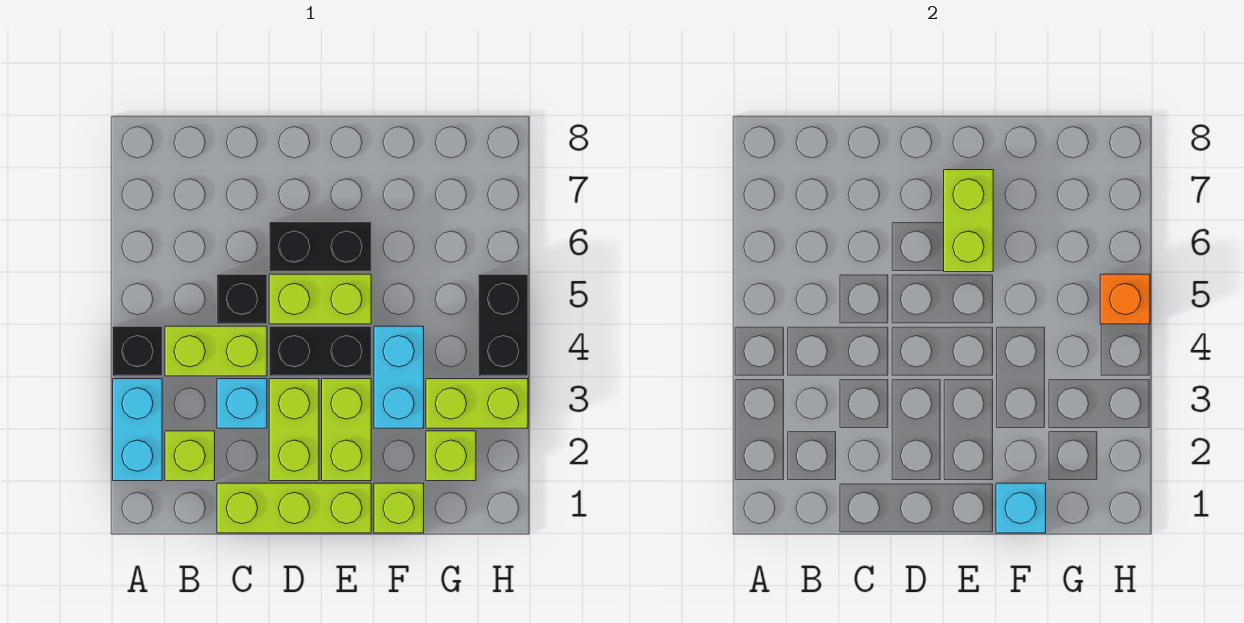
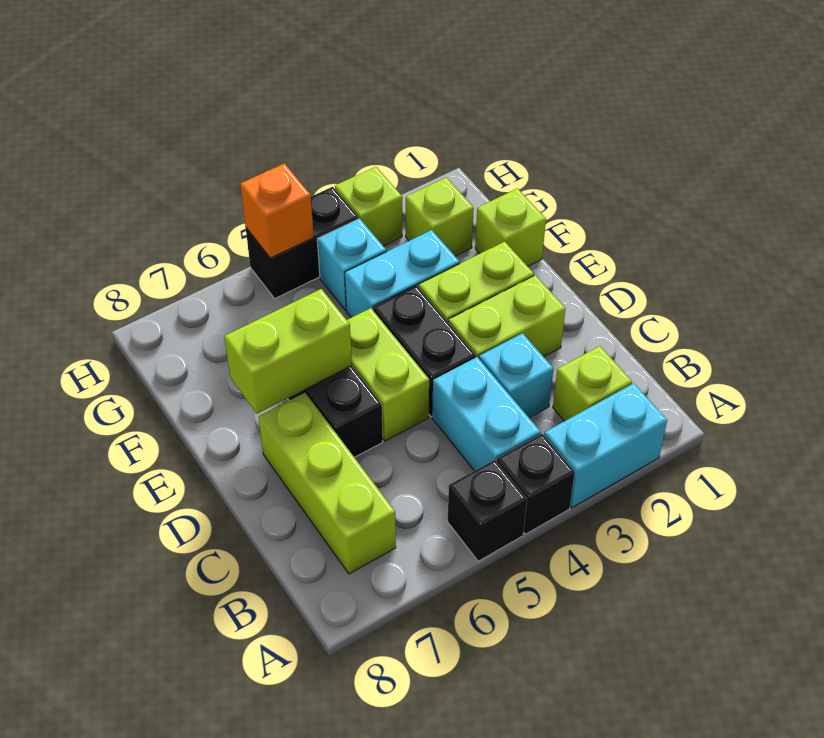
lime 1x2 brick [165,326,267,376] -> cyan 1x2 brick [432,357,541,471]
lime 1x3 brick [217,483,371,533] -> lime 1x3 brick moved to [258,393,396,574]
black 1x1 brick [217,274,267,324] -> black 1x1 brick moved to [448,460,527,561]
cyan 1x1 brick [996,483,1046,533] -> cyan 1x1 brick moved to [317,219,386,310]
lime 1x2 brick [426,379,528,428] -> lime 1x1 brick [335,167,402,246]

